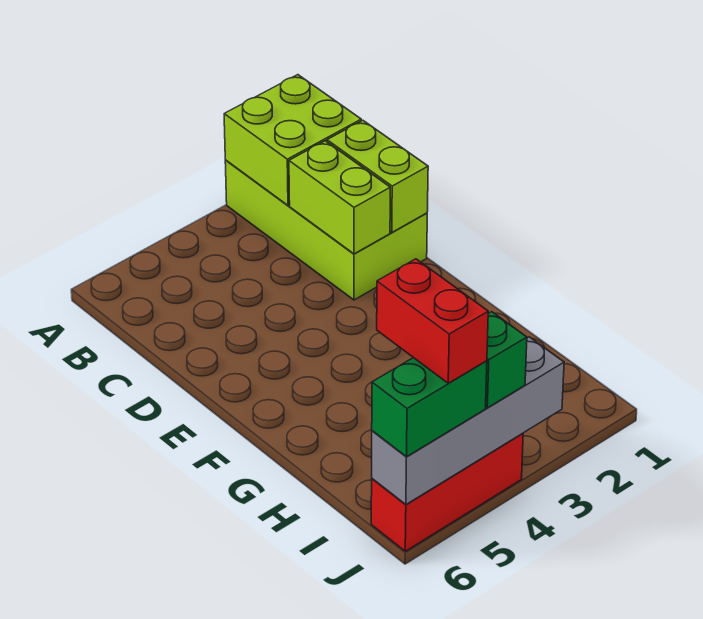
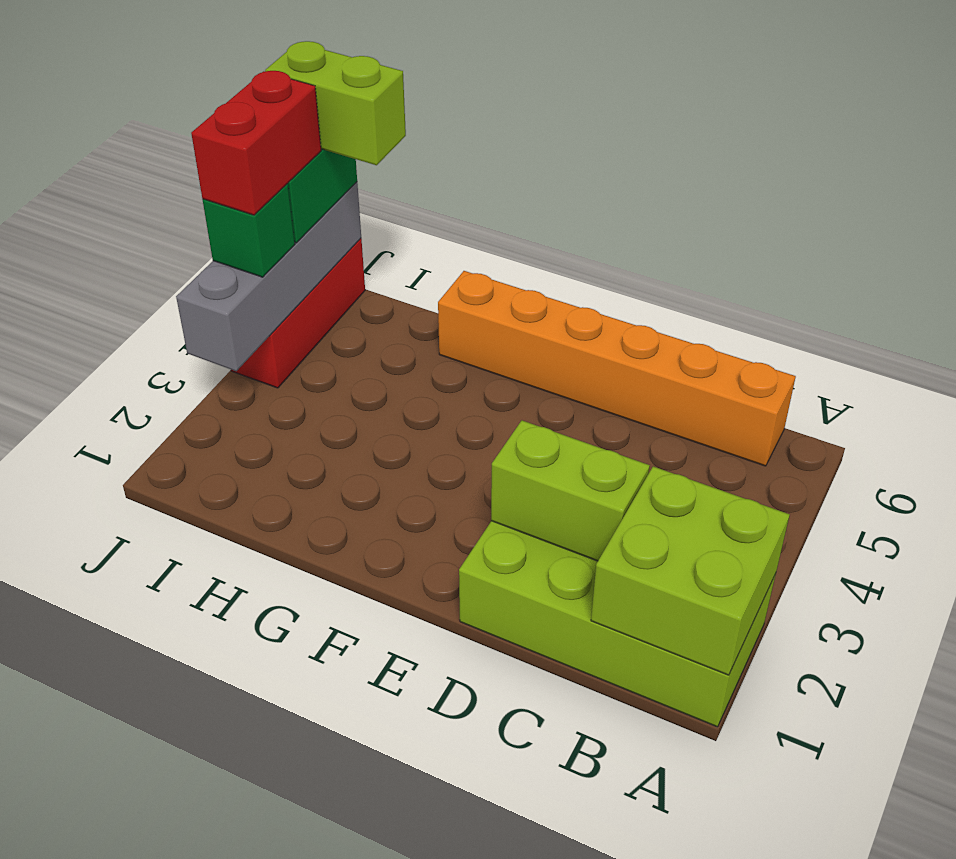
none -> orange 1x6 brick [438,271,796,466]
lime 1x2 brick [327,120,428,232] -> lime 1x2 brick moved to [265,41,406,165]
red 1x2 brick [377,259,488,383] -> red 1x2 brick turned to [191,71,321,215]

